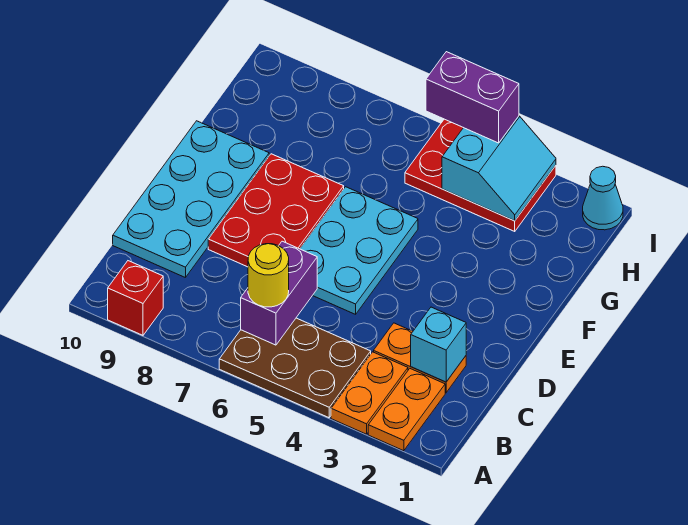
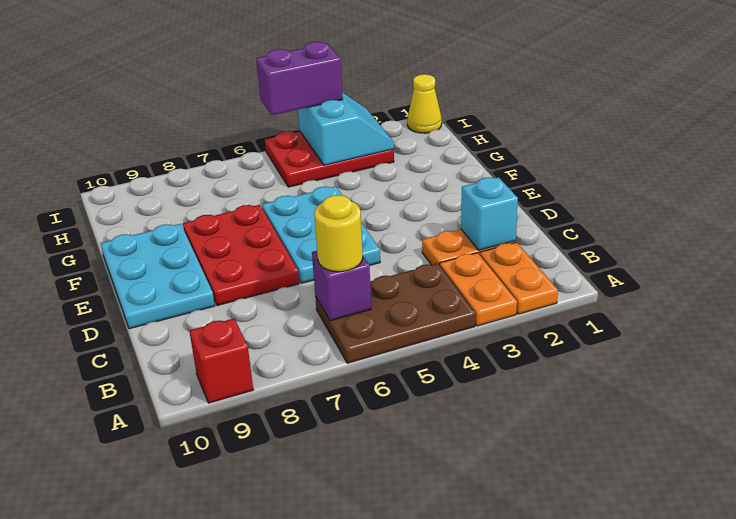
purple 1x2 brick [241,241,317,345] -> purple 1x1 brick [312,251,371,321]
cyan 2x4 plate [113,121,269,278] -> cyan 2x3 plate [101,224,215,329]
cyan 1x1 cone [583,166,623,230] -> yellow 1x1 cone [407,74,442,133]

